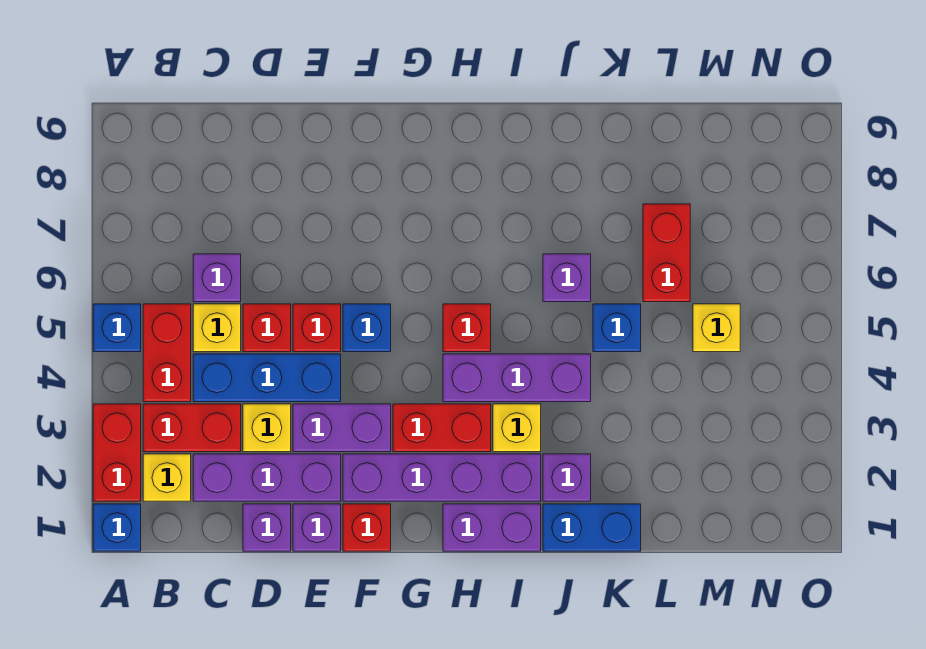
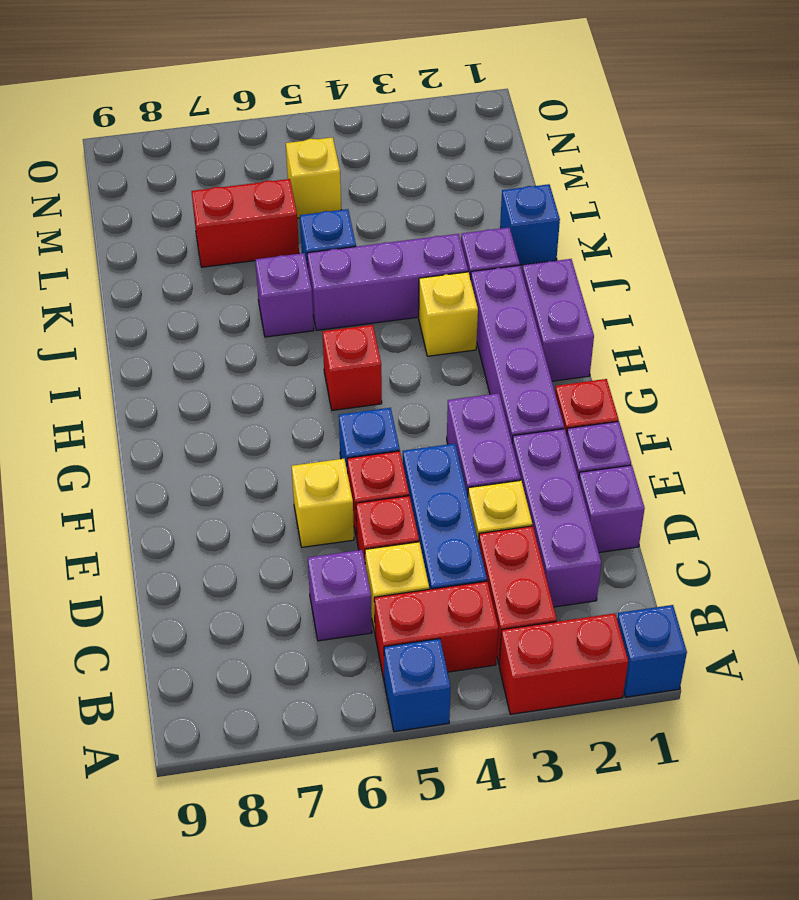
yellow 1x1 brick [143,454,191,501] -> yellow 1x1 brick moved to [292,459,354,547]
red 1x2 brick [393,404,491,452] -> none
purple 1x3 brick [443,354,591,402] -> purple 1x3 brick turned to [307,234,468,330]
blue 1x2 brick [543,504,641,551] -> blue 1x1 brick [500,184,560,265]

